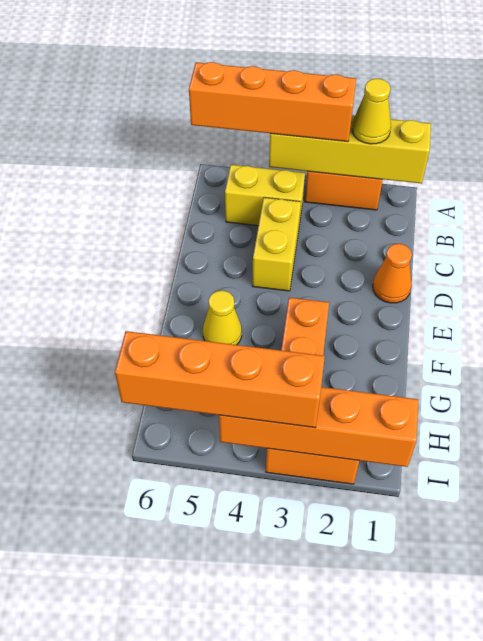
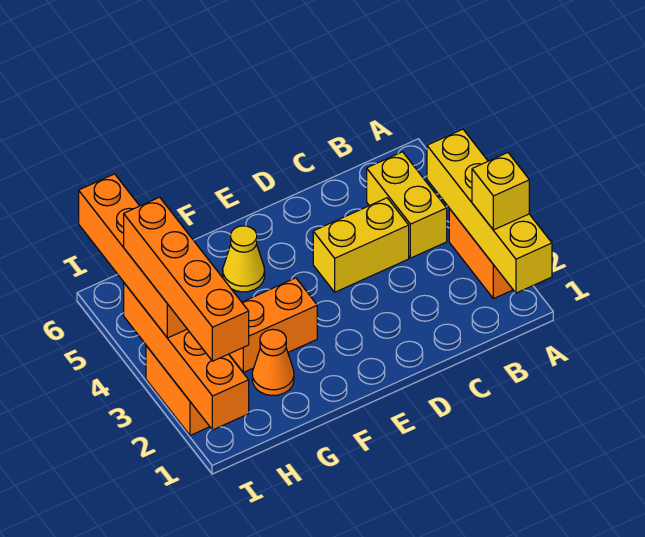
yellow 1x1 cone [352,79,391,144] -> yellow 1x1 brick [472,153,529,230]
orange 1x4 brick [189,62,356,142] -> orange 1x4 brick moved to [124,197,249,361]
orange 1x1 cone [373,244,412,303] -> orange 1x1 cone moved to [252,330,294,396]

